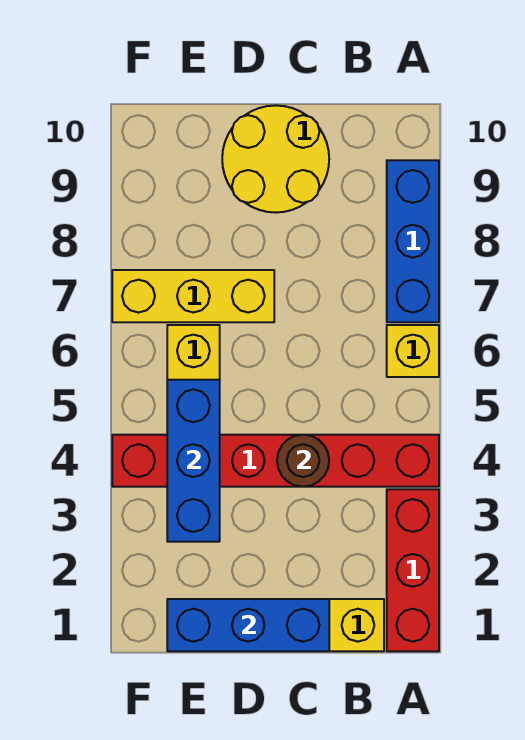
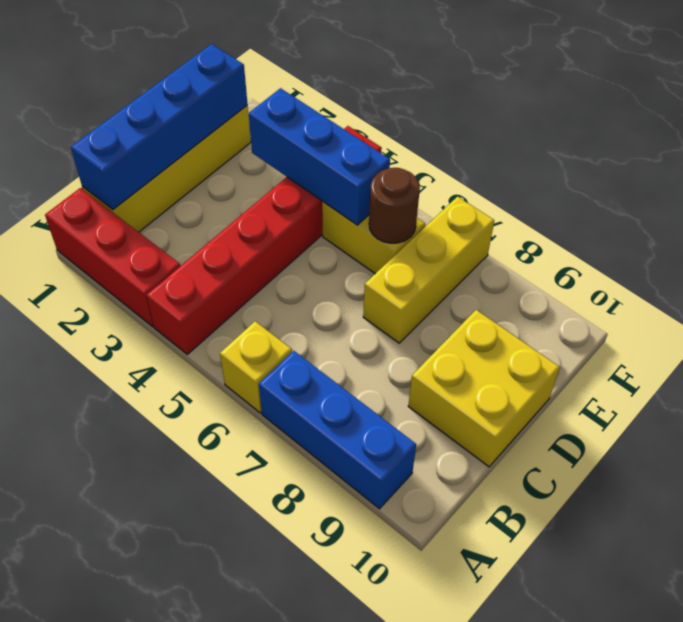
blue 1x3 brick [167,599,329,651] -> blue 1x4 brick [71,44,248,209]
brown 1x1 round brick [277,435,329,487] -> brown 1x1 round brick moved to [369,168,420,243]
yellow 2x2 round brick [222,105,329,213] -> yellow 2x2 brick [408,310,560,467]

